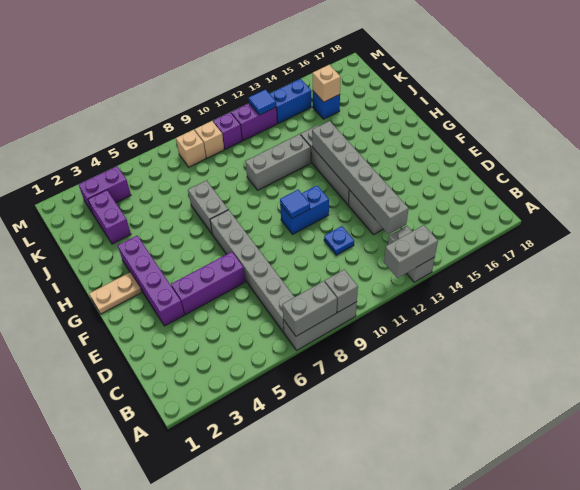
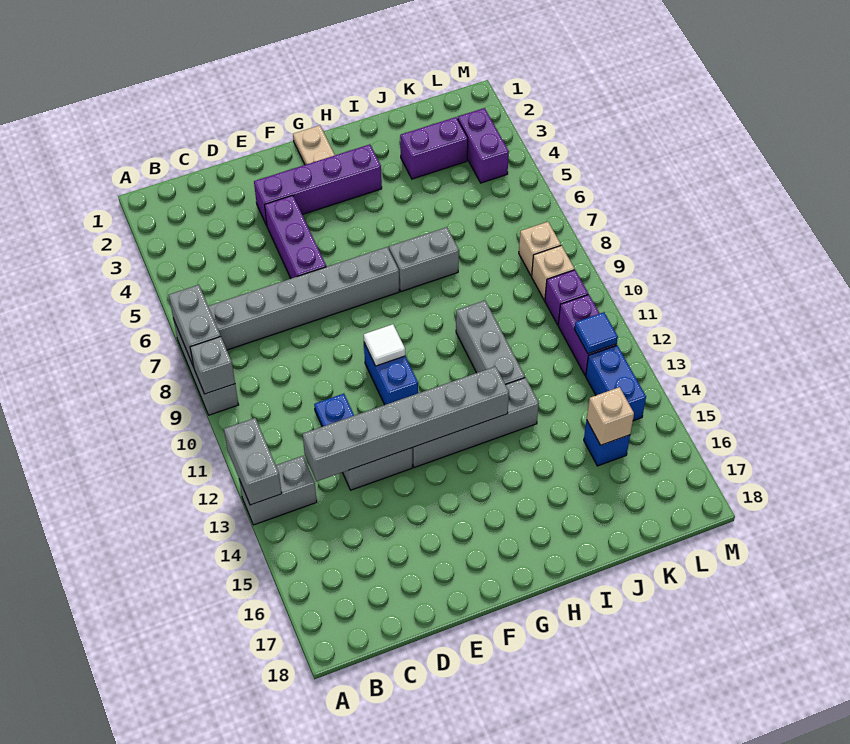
blue 1x1 tile [280,190,310,218] -> white 1x1 tile [364,324,405,366]

